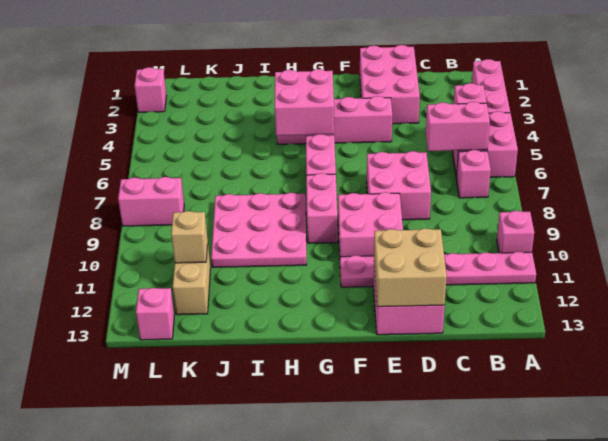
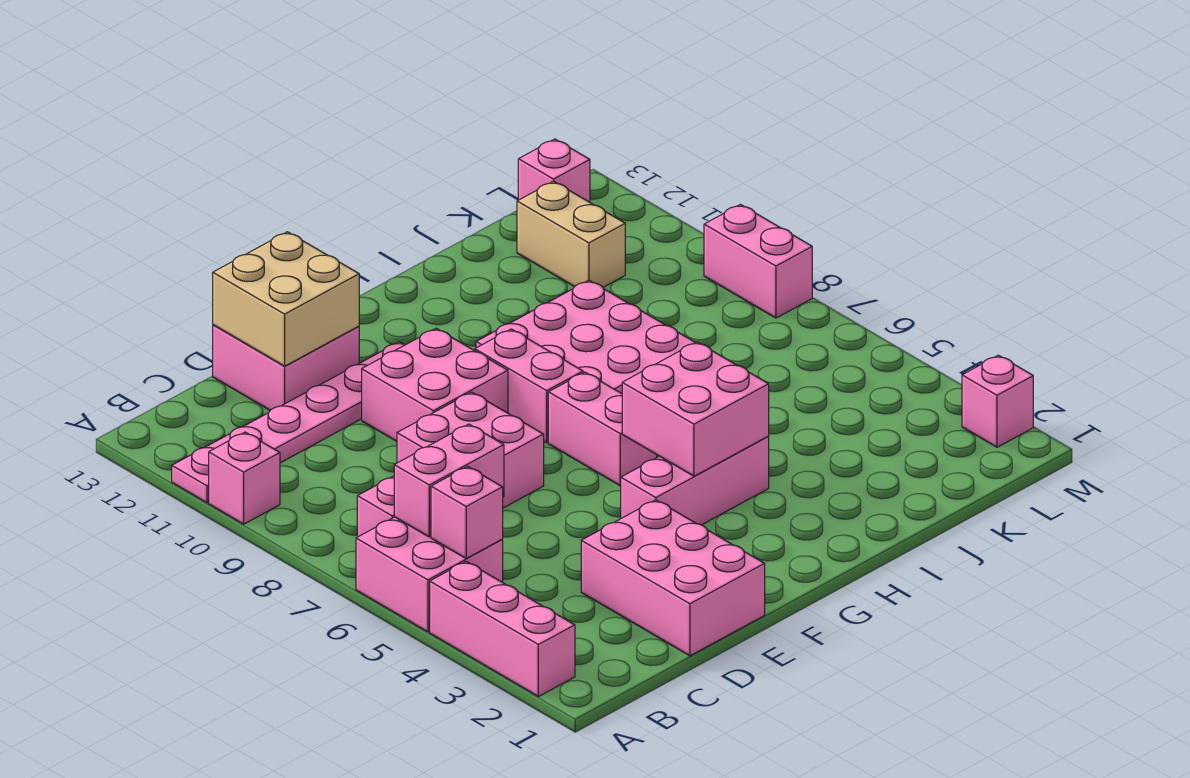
pink 1x4 brick [277,96,392,144] -> pink 1x3 brick [621,437,769,525]
tan 1x1 brick [171,211,208,263] -> none
pink 1x2 brick [118,177,184,226] -> pink 1x2 brick turned to [704,204,812,318]

